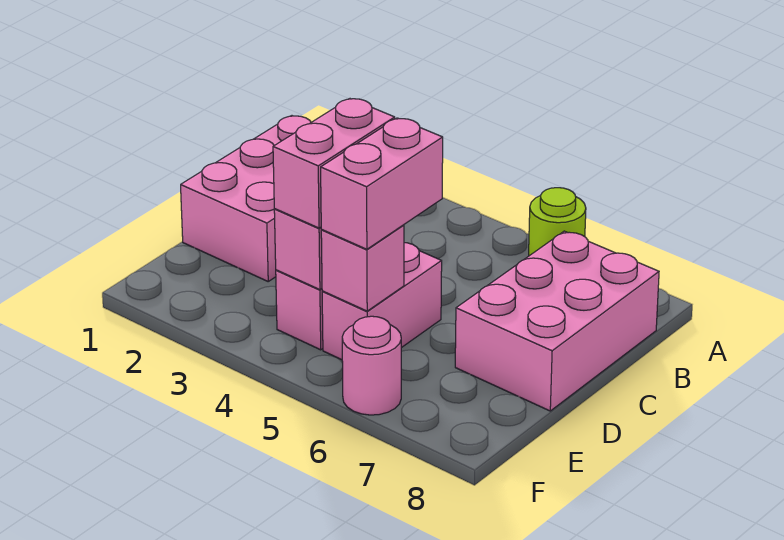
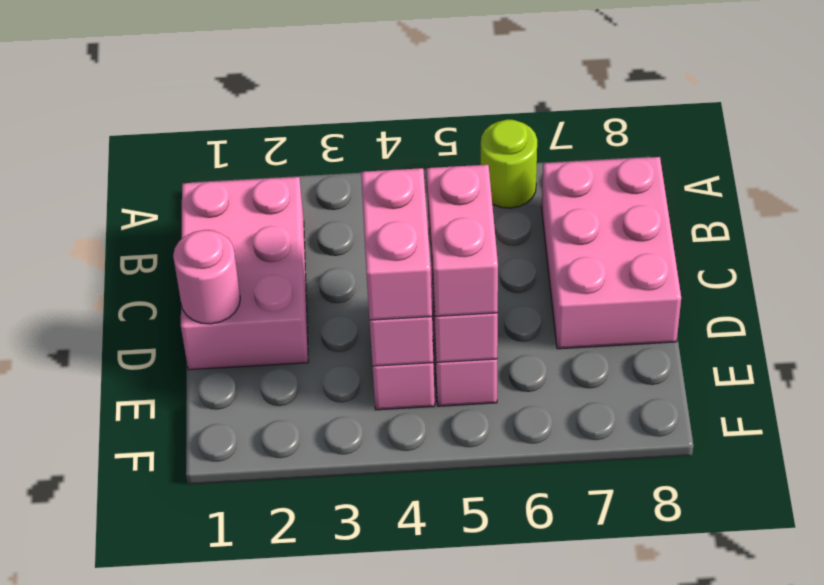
pink 1x1 round brick [342,316,401,415] -> pink 1x1 round brick moved to [173,230,240,324]

